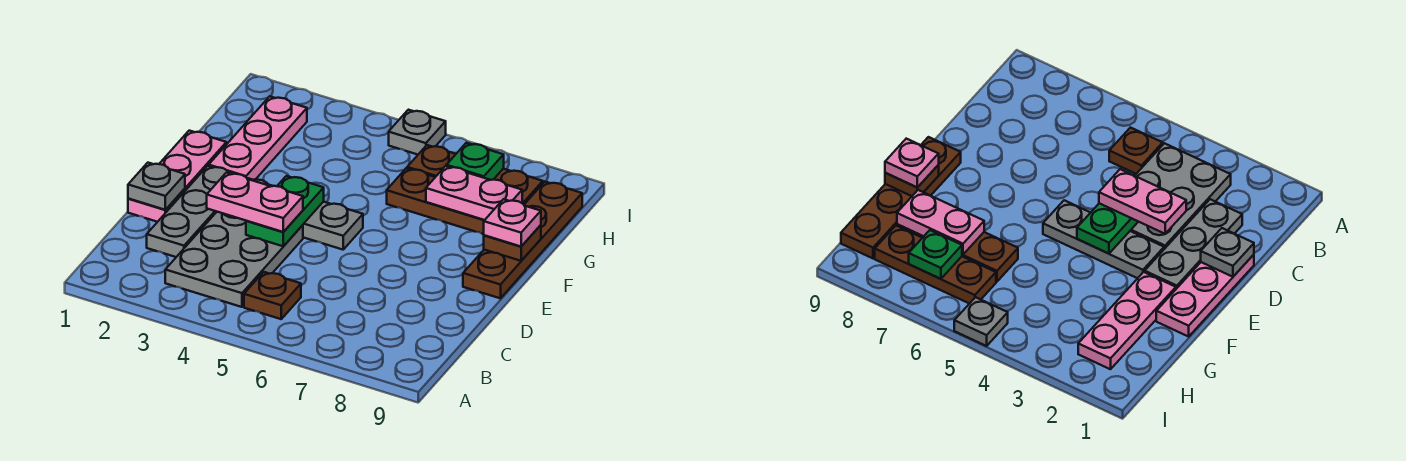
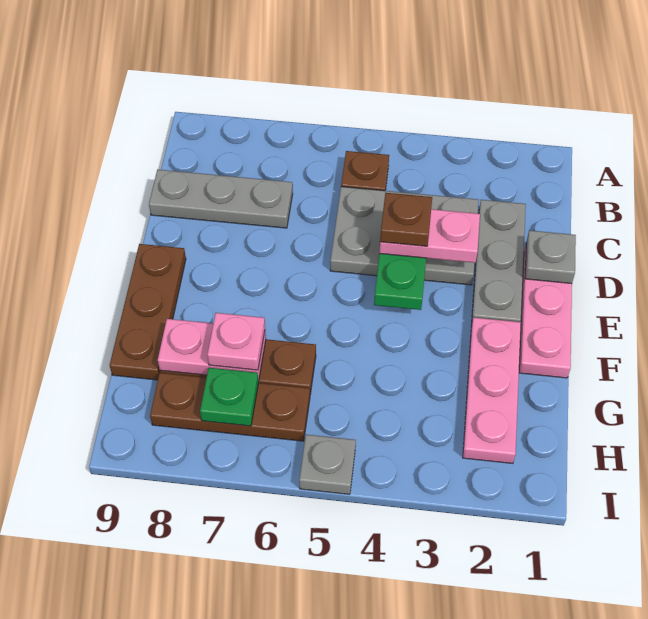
grey 2x3 plate [165,212,303,307] -> grey 2x3 plate turned to [330,187,479,285]
grey 1x3 plate [247,178,363,250] -> grey 1x3 plate moved to [149,170,293,228]
brown 1x4 plate [463,182,582,298] -> brown 1x3 plate [110,244,186,380]
brown 1x1 plate [484,225,541,261] -> brown 1x1 plate moved to [380,193,432,246]
pink 1x1 plate [484,199,541,246] -> pink 1x1 plate moved to [207,313,265,370]

